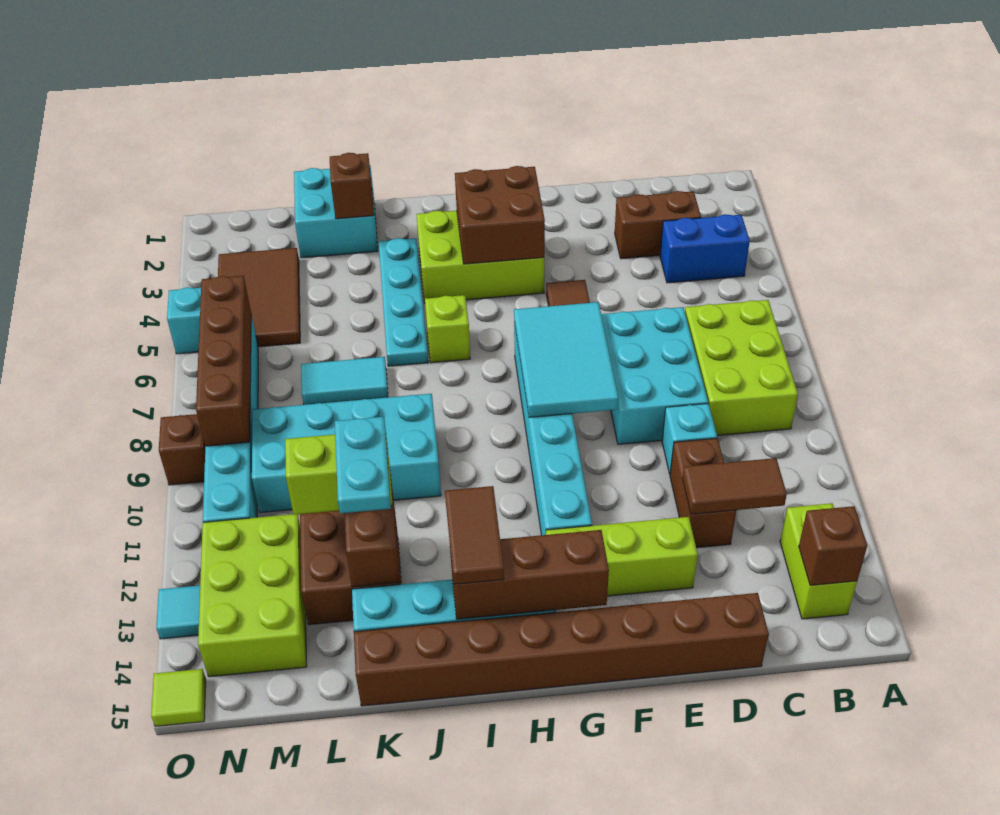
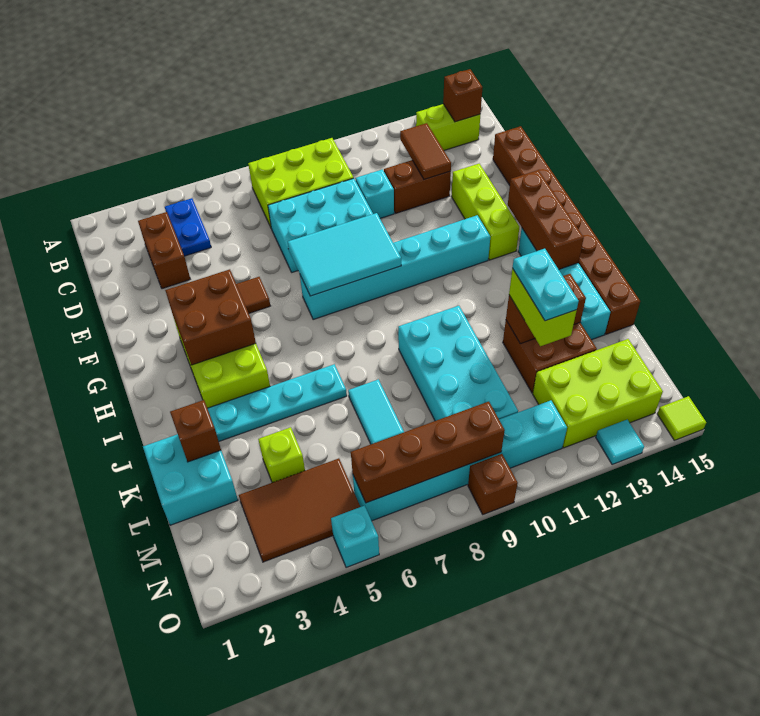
blue 1x2 brick [660,214,750,283] -> blue 1x2 plate [165,198,211,256]
lime 1x1 brick [425,295,470,363] -> lime 1x1 brick moved to [258,427,305,483]
brown 1x2 tile [445,486,504,584] -> none
cyan 1x2 plate [335,417,391,513] -> cyan 1x2 plate turned to [513,249,579,321]

